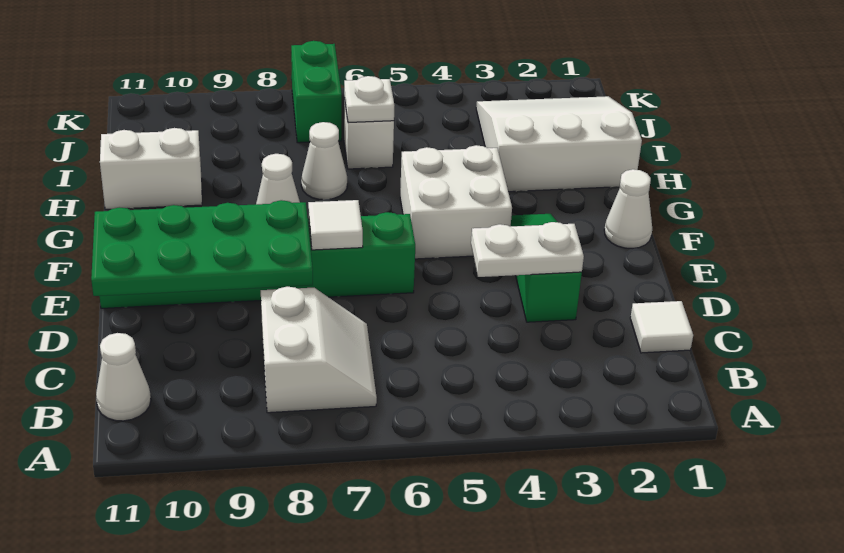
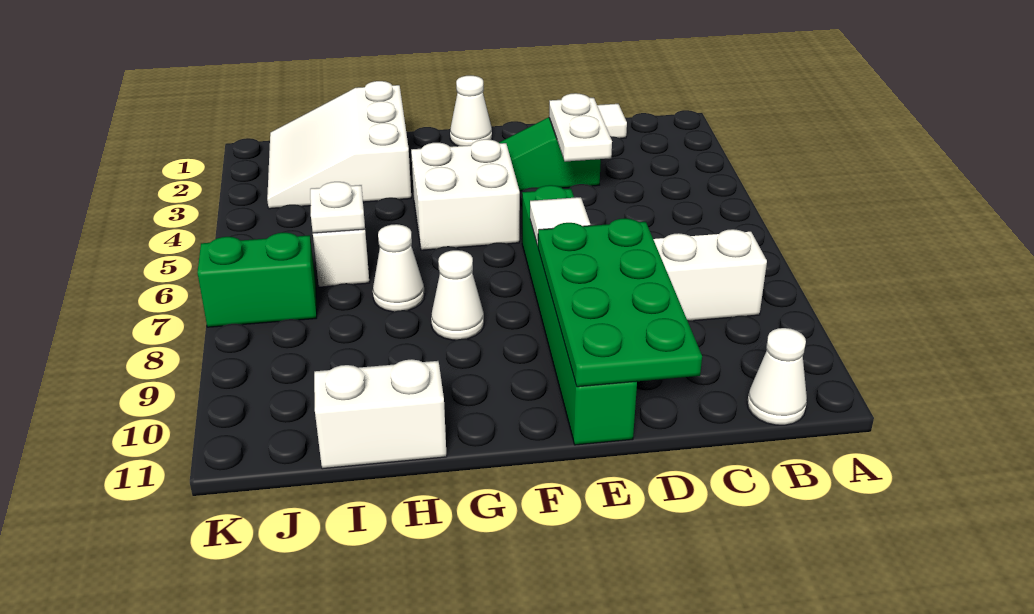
white 1x2 brick [100,128,202,209] -> white 1x2 brick turned to [314,359,447,469]

